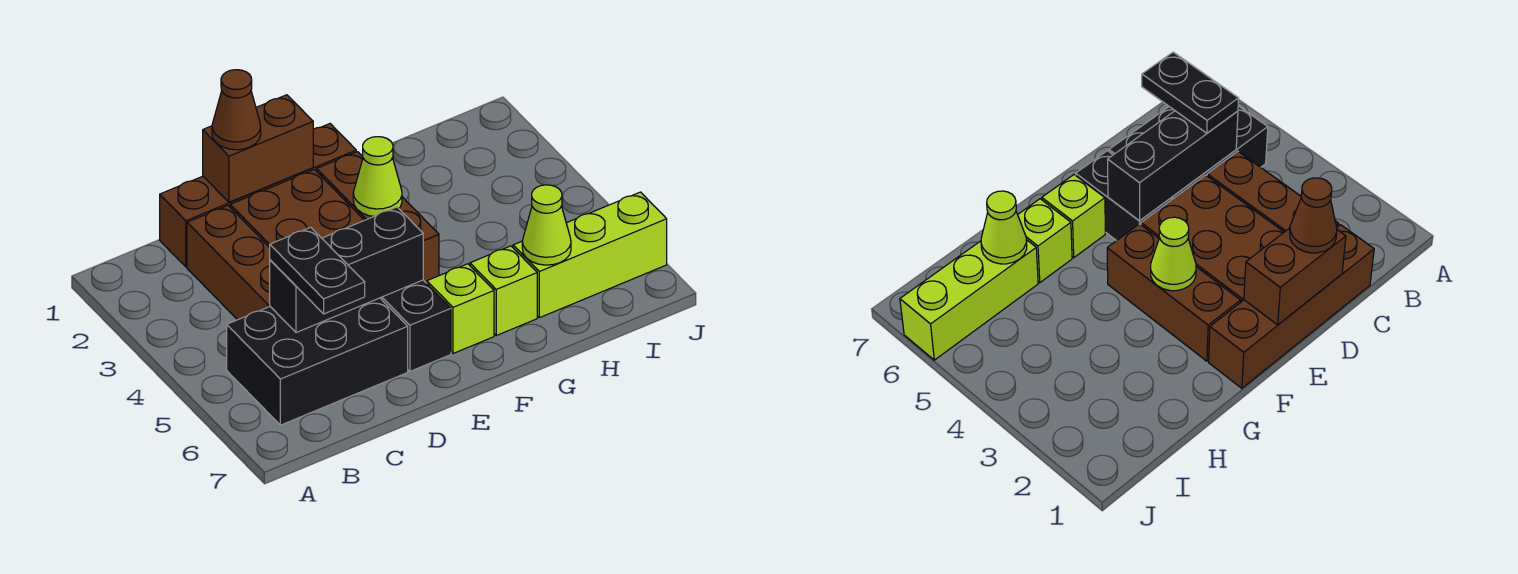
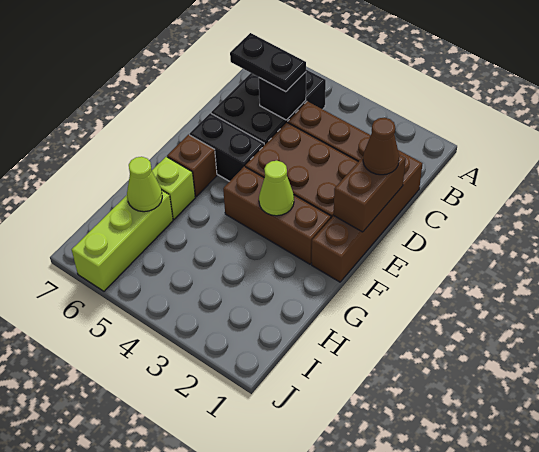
black 1x3 brick [270,207,423,333] -> black 1x1 brick [259,72,306,120]
lime 1x1 brick [427,264,494,354] -> brown 1x1 brick [167,135,217,196]

